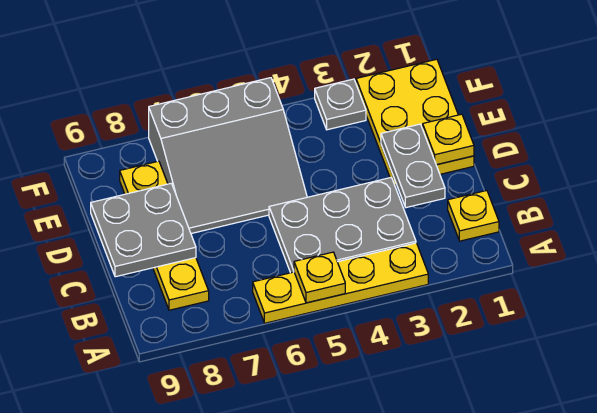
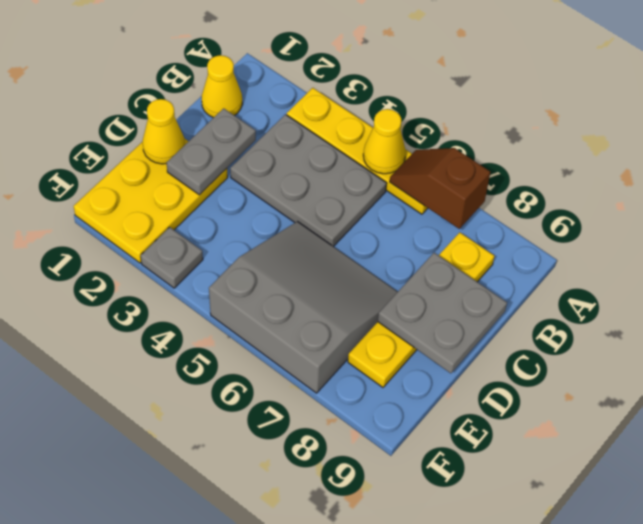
yellow 1x1 plate [294,252,345,303] -> yellow 1x1 cone [363,109,406,174]
none -> brown 1x2 slope [390,148,490,229]
yellow 1x1 plate [448,191,499,241] -> yellow 1x1 cone [202,55,242,118]
yellow 1x1 plate [423,114,474,165] -> yellow 1x1 cone [143,99,185,164]

